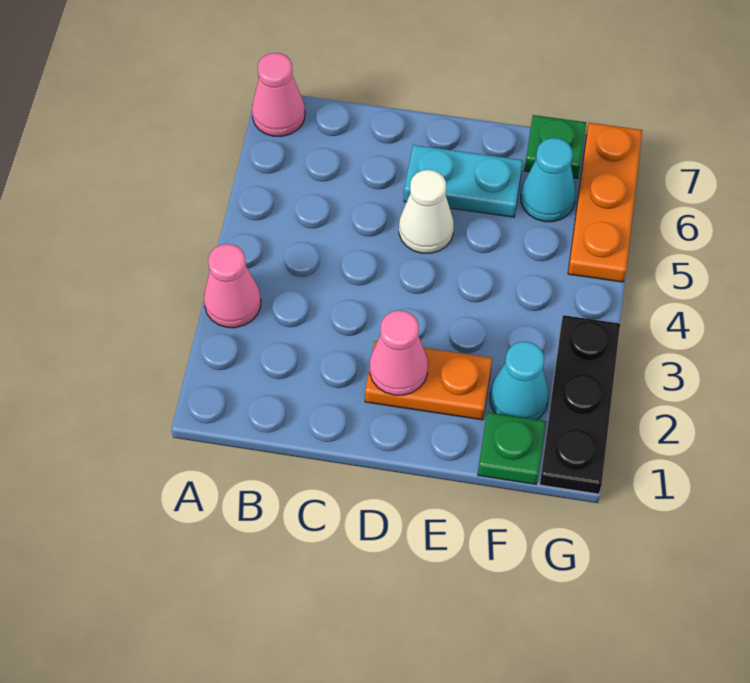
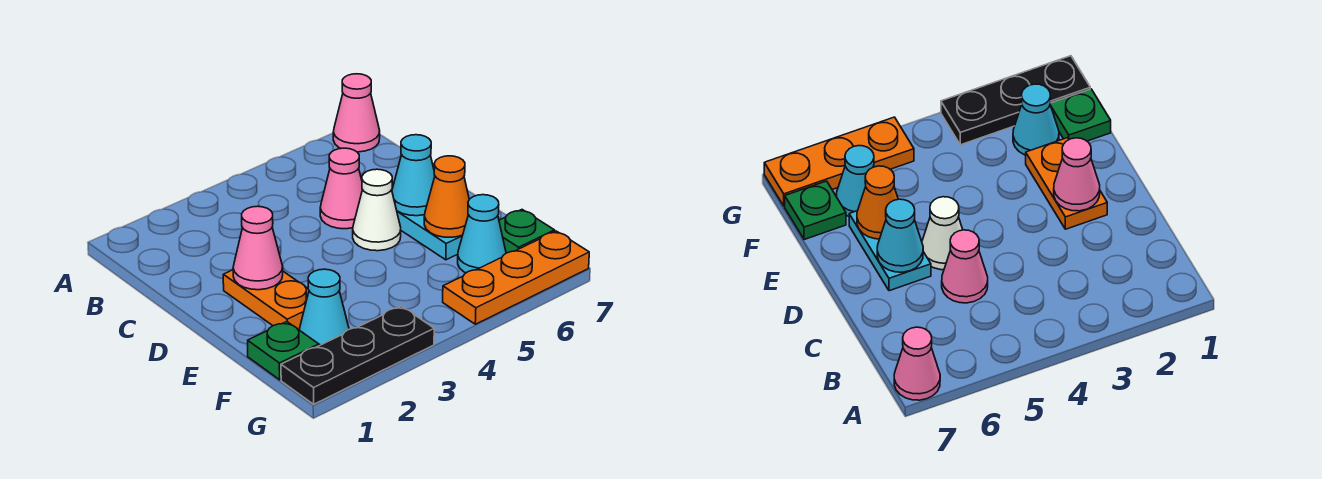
pink 1x1 cone [204,244,261,328] -> pink 1x1 cone moved to [320,148,363,229]
none -> cyan 1x1 cone [392,135,435,216]
none -> orange 1x1 cone [424,156,469,237]

